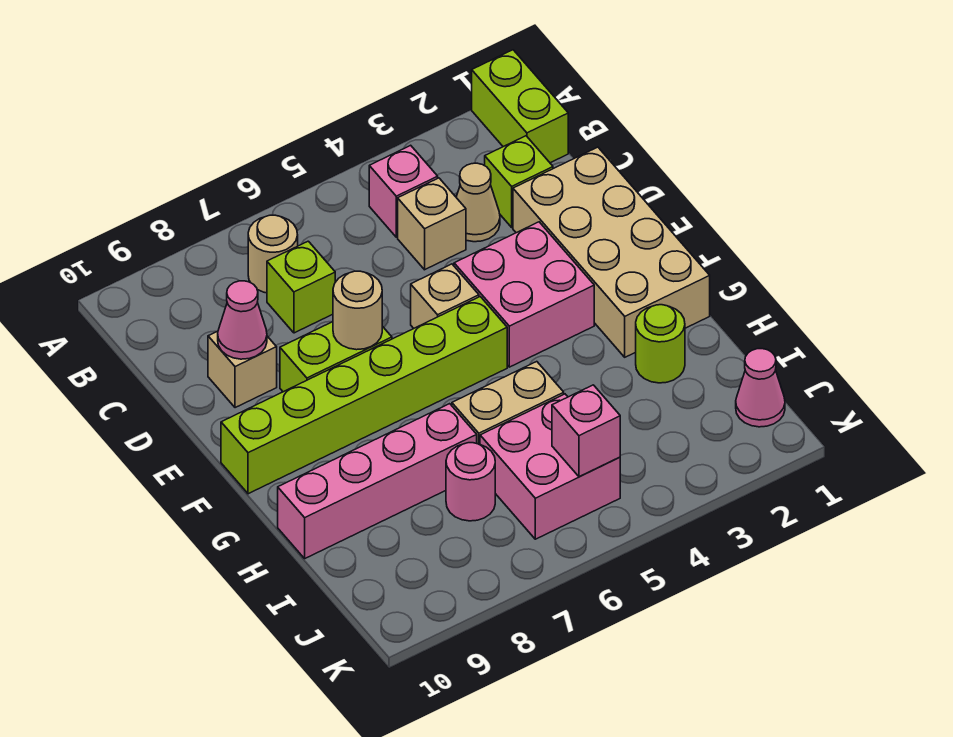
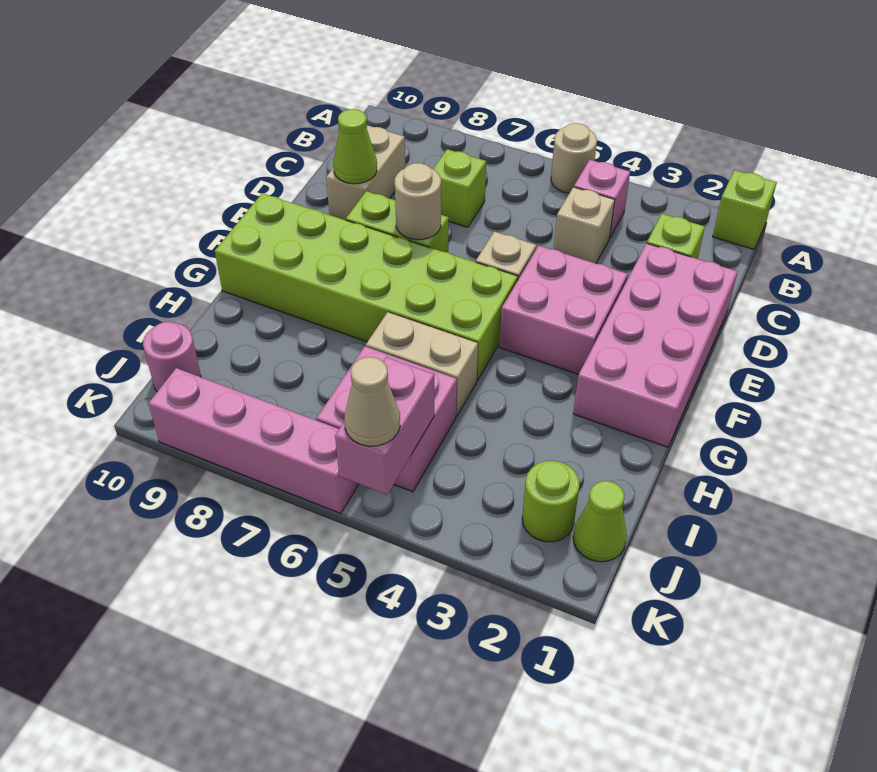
lime 1x2 brick [472,50,568,163] -> lime 1x1 brick [713,170,777,249]
tan 1x1 round brick [248,215,298,293] -> tan 1x1 round brick moved to [551,123,597,193]
tan 1x1 cone [456,163,500,242] -> tan 1x1 cone moved to [344,357,400,446]
tan 2x4 brick [513,147,710,357] -> pink 2x4 brick [573,243,738,447]
tan 1x1 brick [208,331,277,408] -> tan 1x2 brick [326,125,405,220]
pink 1x1 cone [218,281,267,359] -> lime 1x1 cone [333,109,377,184]
lime 1x6 brick [221,297,507,494] -> lime 2x6 brick [215,193,518,380]
lime 1x1 round brick [636,305,685,383] -> lime 1x1 round brick moved to [522,461,580,542]
pink 1x4 brick [278,404,477,558] -> pink 1x4 brick moved to [149,368,359,513]
pink 1x1 round brick [446,443,495,521] -> pink 1x1 round brick moved to [143,322,201,392]
pink 1x1 cone [736,349,785,427] -> lime 1x1 cone [573,481,627,562]
pink 1x1 brick [552,385,620,477] -> pink 1x2 brick [335,357,434,495]

